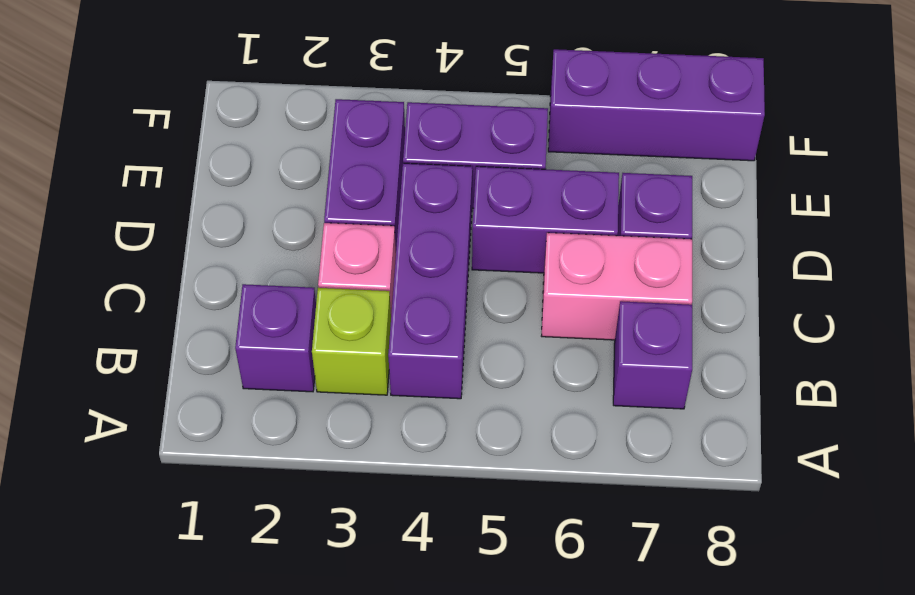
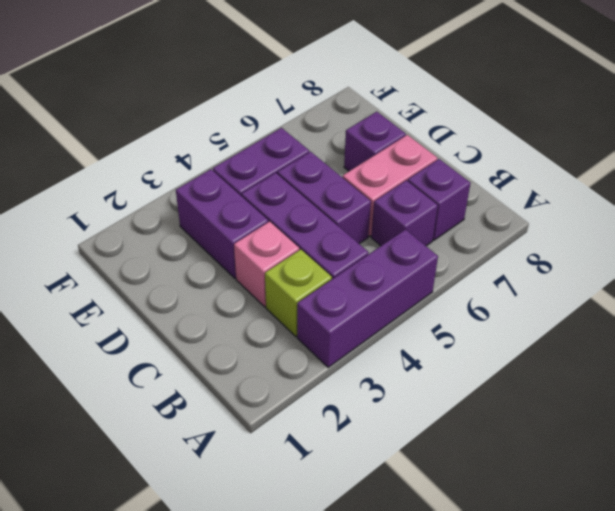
purple 1x1 brick [235,284,316,392] -> purple 1x1 brick moved to [371,180,438,246]
purple 1x2 brick [472,166,619,273] -> purple 1x2 brick turned to [278,152,371,244]
purple 1x3 brick [548,49,765,161] -> purple 1x3 brick moved to [297,229,438,367]

